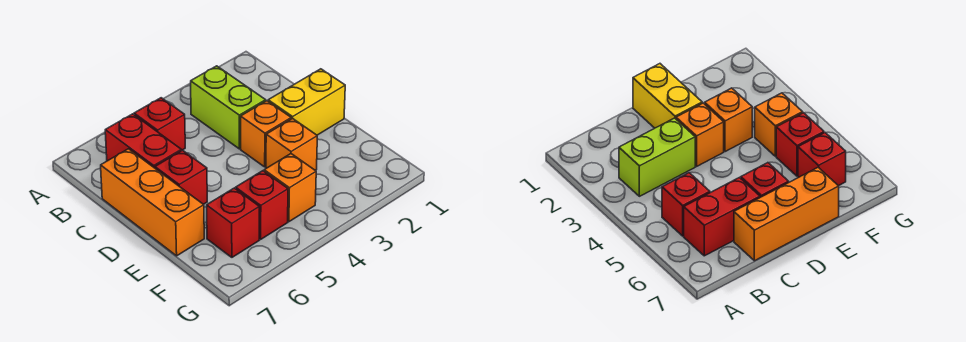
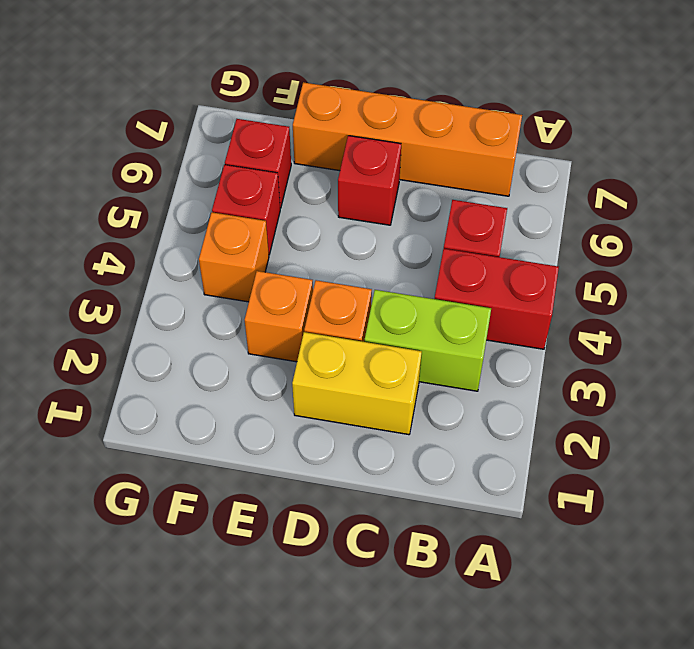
red 1x2 brick [105,114,181,168] -> red 1x2 brick moved to [435,249,559,349]
orange 1x3 brick [101,149,204,256] -> orange 1x4 brick [293,82,522,196]
yellow 1x2 brick [268,69,345,135] -> yellow 1x2 brick turned to [292,332,422,435]

